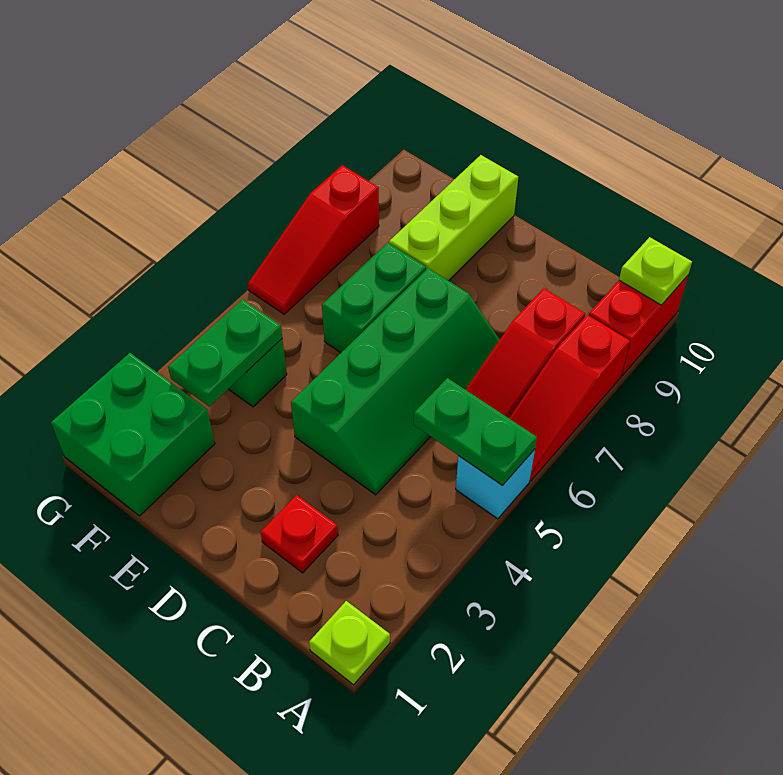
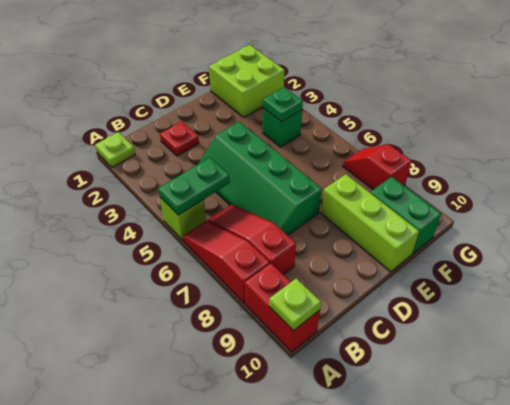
cyan 1x1 brick [456,449,535,519] -> lime 1x1 brick [160,197,206,239]
green 1x2 brick [322,243,426,353] -> green 1x2 brick moved to [371,177,441,254]
green 2x2 brick [51,353,215,516] -> lime 2x2 brick [209,45,285,117]
green 1x2 plate [168,299,282,407] -> green 1x1 plate [263,87,303,122]
red 1x3 slope [248,165,379,314] -> red 1x2 slope [343,144,411,190]

